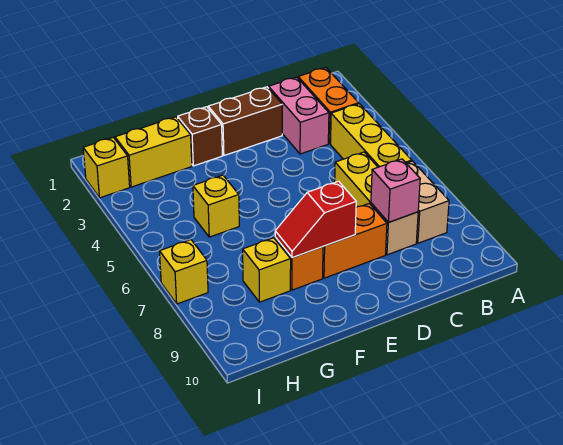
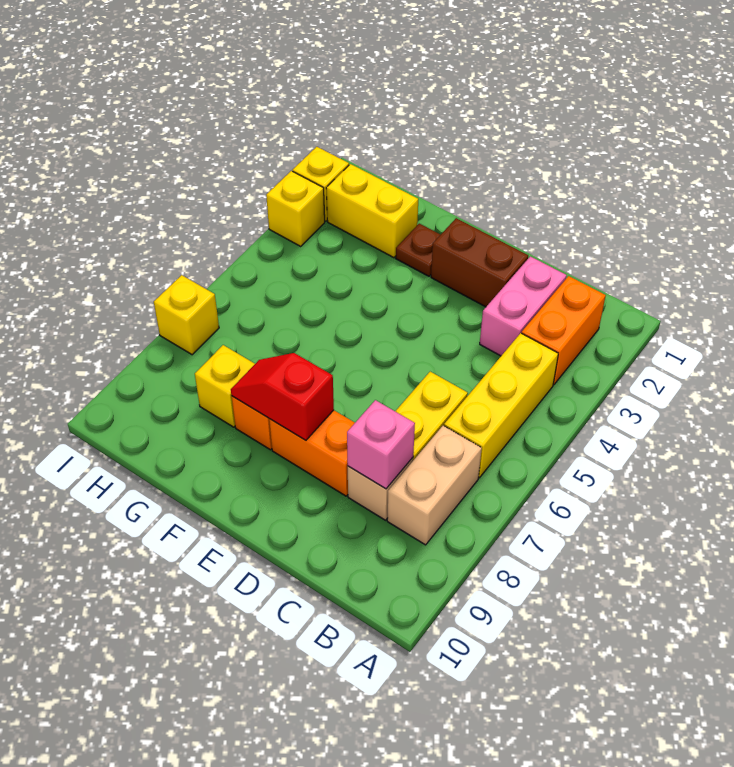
brown 1x1 brick [178,107,222,166] -> brown 1x1 plate [396,224,441,276]
yellow 1x1 brick [193,175,239,237] -> yellow 1x1 brick moved to [266,171,325,246]

